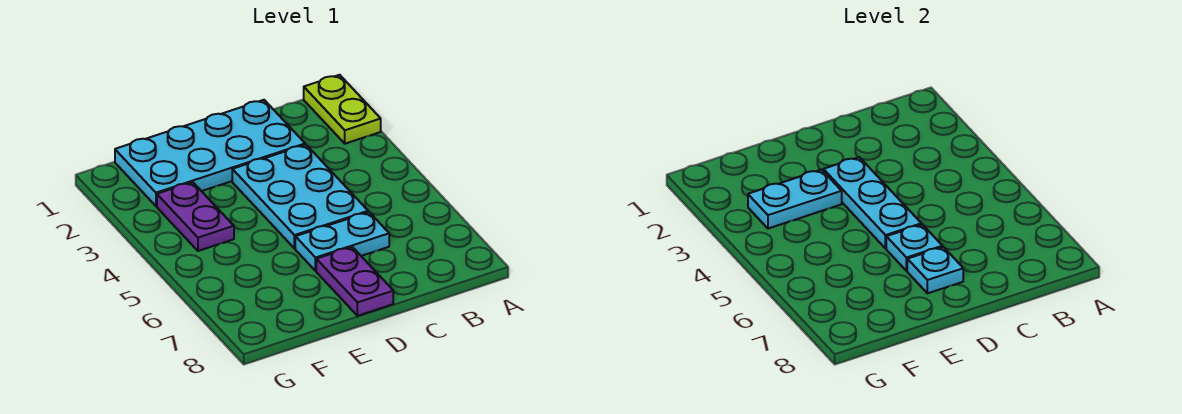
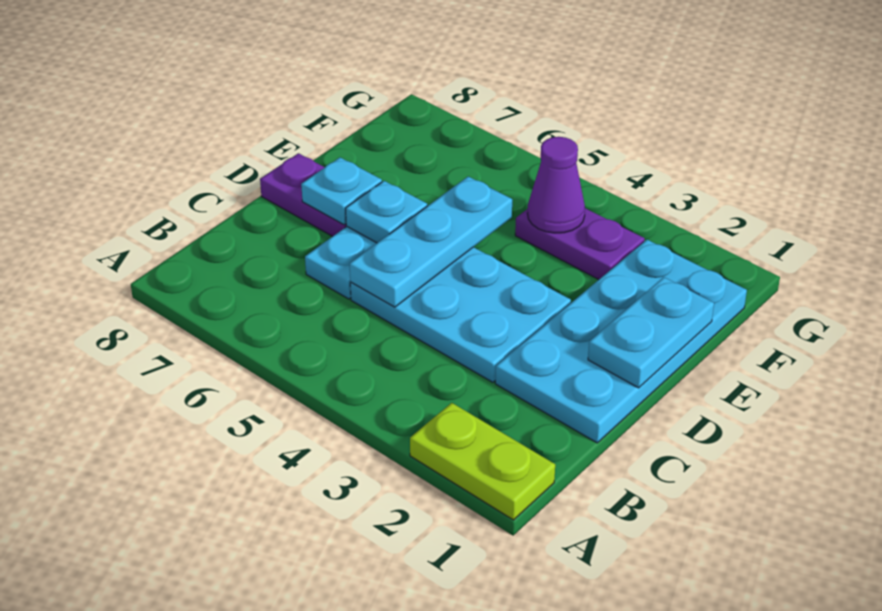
cyan 1x3 plate [823,157,921,249] -> cyan 1x3 plate turned to [350,177,512,307]
cyan 1x2 plate [748,170,842,229] -> cyan 1x2 plate moved to [588,277,714,388]
none -> purple 1x1 cone [527,137,585,233]

